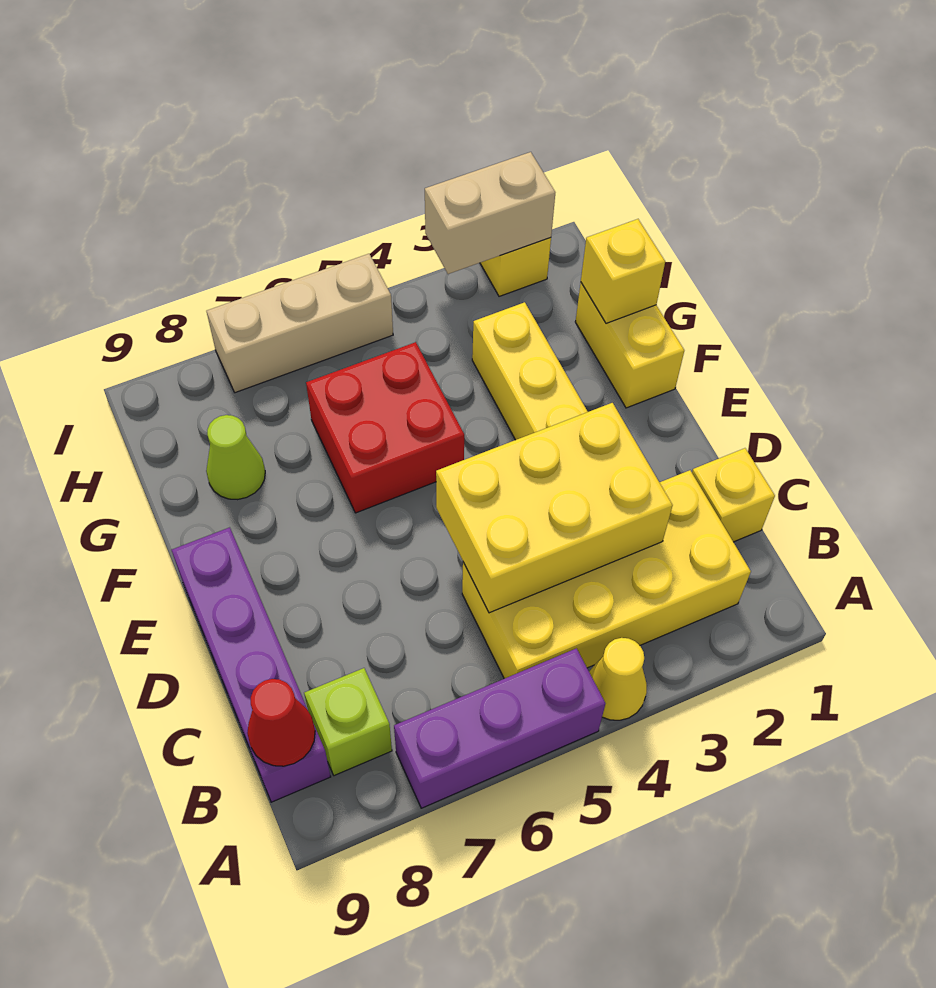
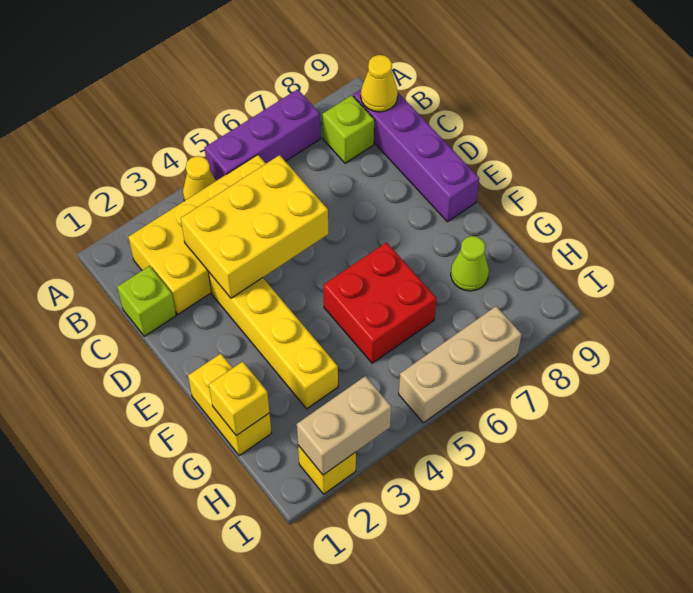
red 1x1 cone [247,679,315,766] -> yellow 1x1 cone [361,55,398,112]
yellow 1x1 brick [692,448,775,542] -> lime 1x1 brick [117,266,176,336]

